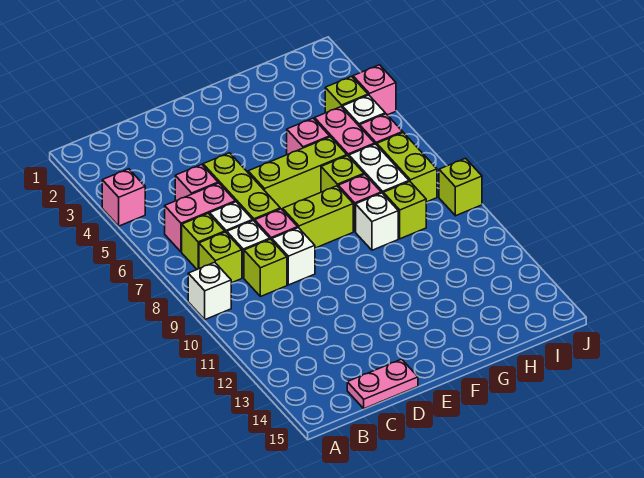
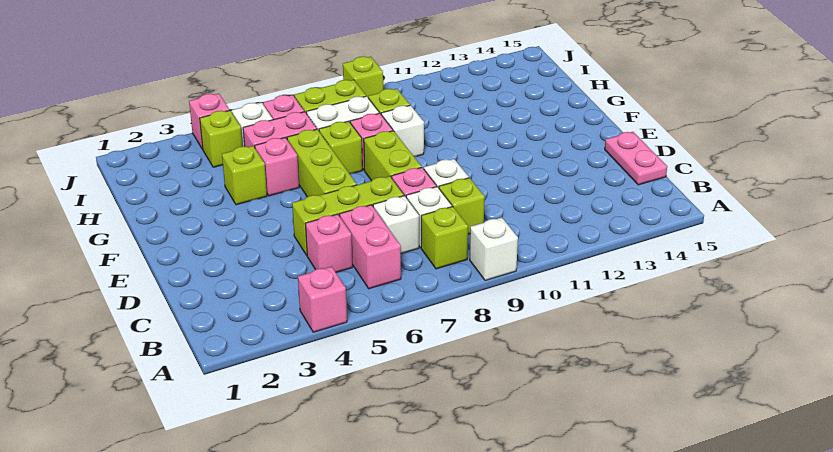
lime 1x1 brick [182,213,225,269] -> lime 1x1 brick moved to [222,146,267,205]

